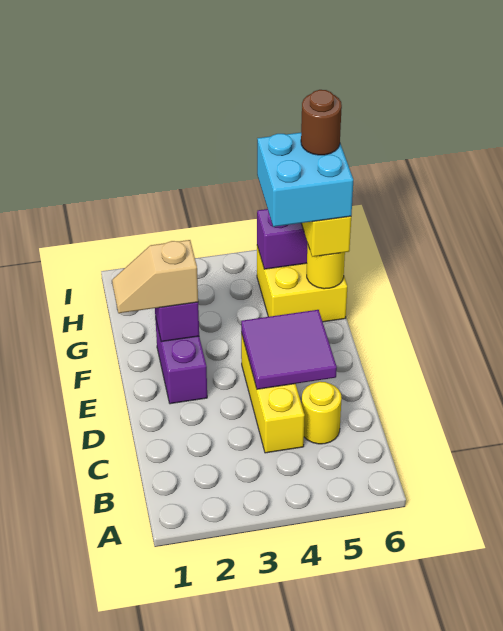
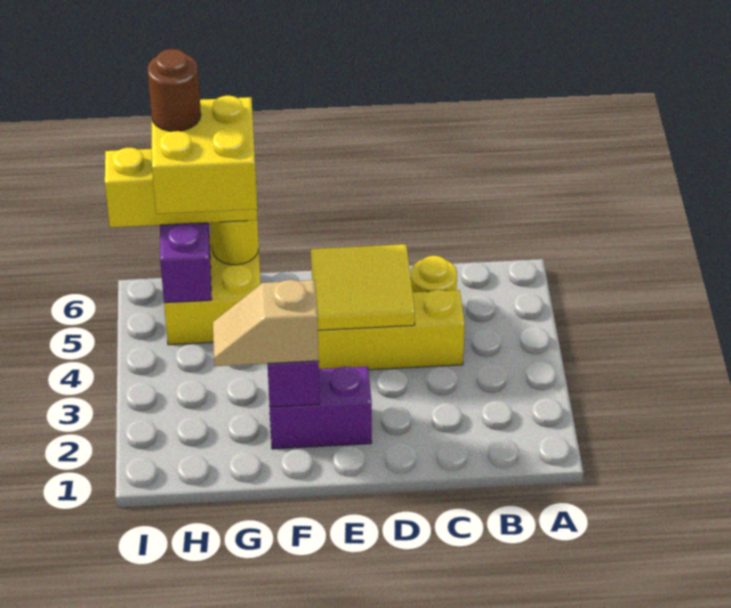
purple 2x2 tile [241,310,337,389] -> yellow 2x2 tile [311,244,415,330]
tan 1x2 slope [112,240,198,313] -> tan 1x2 slope turned to [213,280,319,366]
cyan 2x2 brick [257,133,353,227] -> yellow 2x2 brick [152,96,257,214]

